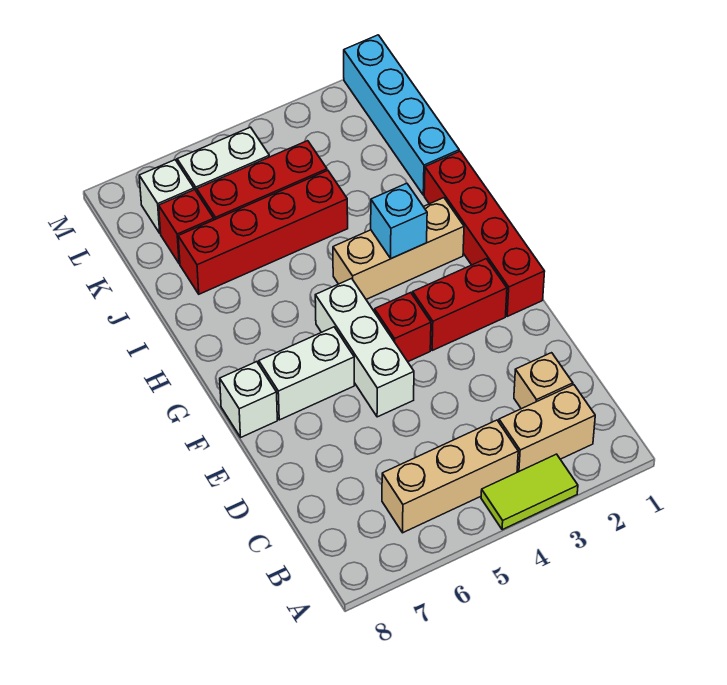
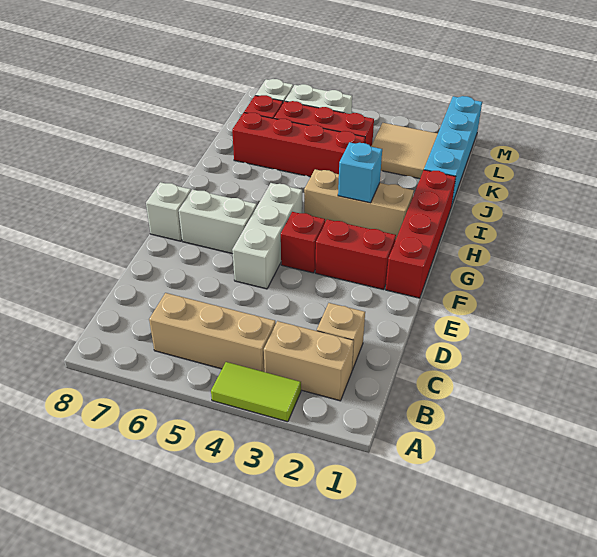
none -> tan 2x2 tile [371,123,438,179]

